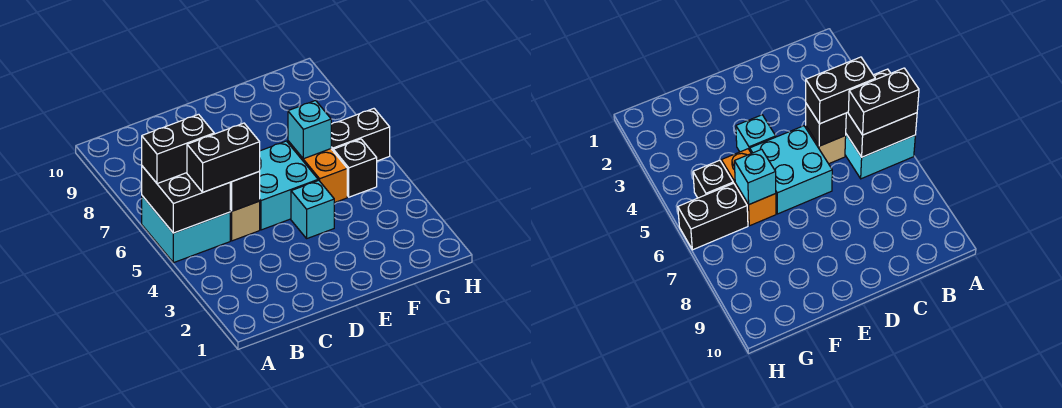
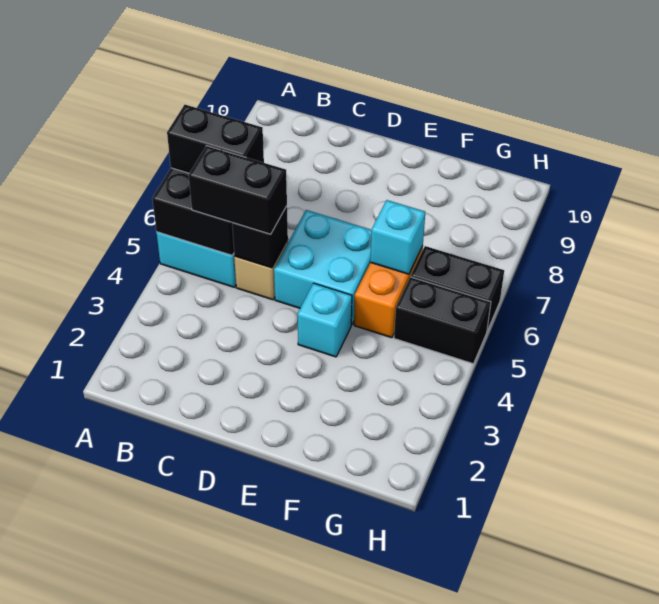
black 1x1 brick [333,139,377,197] -> black 1x2 brick [394,277,491,364]

